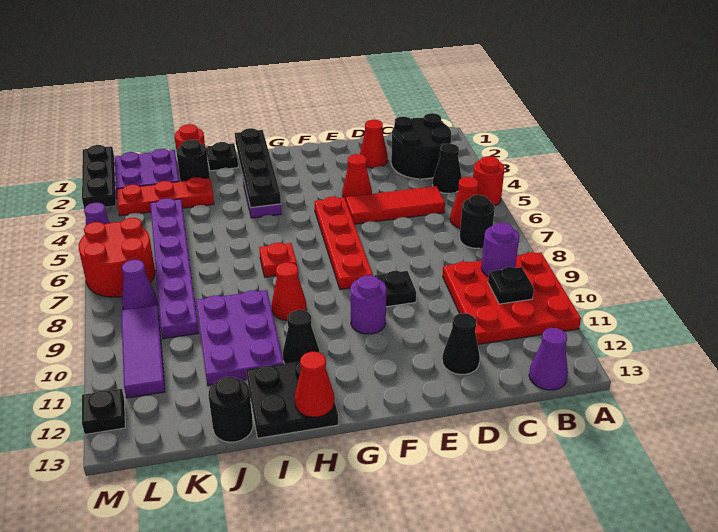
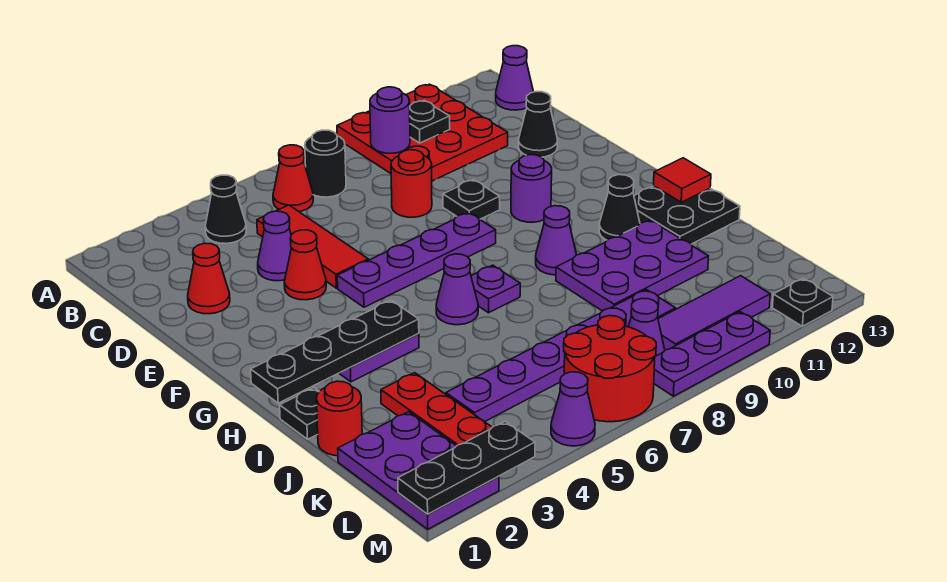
red 1x1 round brick [473,156,504,206] -> red 1x1 round brick moved to [391,150,432,217]
black 2x2 round brick [391,113,451,179] -> none
none -> purple 1x1 cone [258,211,291,281]
red 1x4 plate [314,197,373,290] -> purple 1x4 plate [337,213,496,307]
none -> purple 1x1 cone [436,254,478,325]
red 1x1 plate [259,243,297,277] -> purple 1x1 plate [471,265,520,313]
red 1x1 cone [272,262,306,320] -> purple 1x1 cone [536,206,576,275]
red 1x1 cone [295,352,334,417] -> red 1x1 tile [654,158,711,202]
black 1x1 round brick [176,140,210,182] -> none
black 1x1 round brick [208,377,253,442] -> none
none -> purple 1x3 plate [654,312,770,396]

